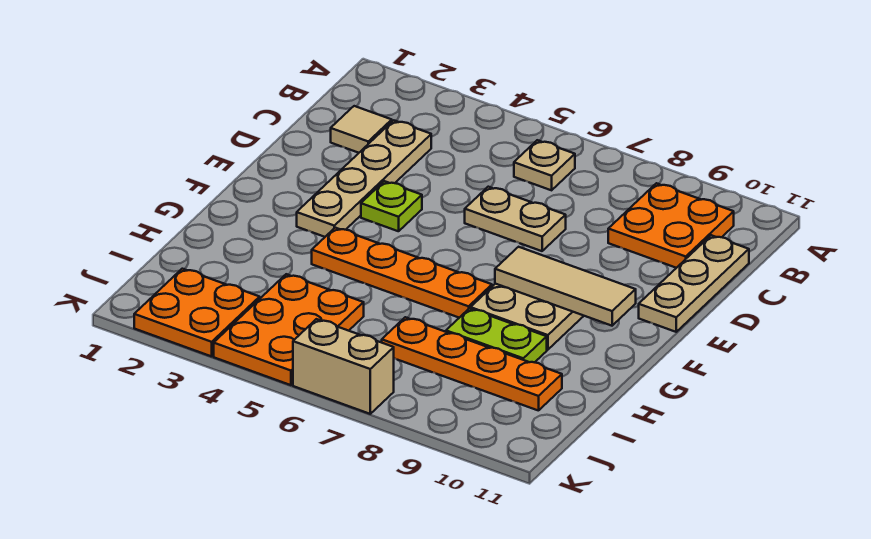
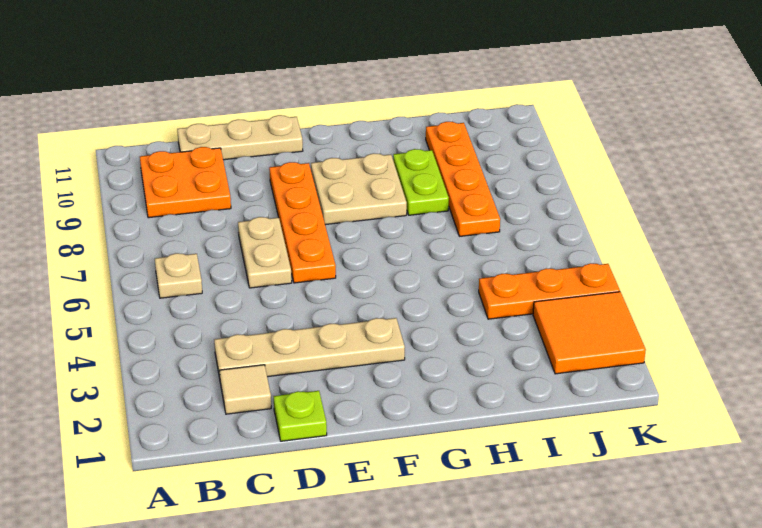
lime 1x1 plate [361,181,422,231] -> lime 1x1 plate moved to [273,391,327,441]
tan 1x3 tile [495,247,636,326] -> none
orange 1x4 plate [312,228,492,318] -> orange 1x4 plate moved to [269,162,336,283]
orange 2x3 plate [214,274,364,385] -> orange 1x3 plate [479,263,620,319]
orange 2x2 plate [134,269,260,356] -> orange 2x2 tile [533,292,646,374]
tan 1x2 brick [293,319,394,414] -> none

